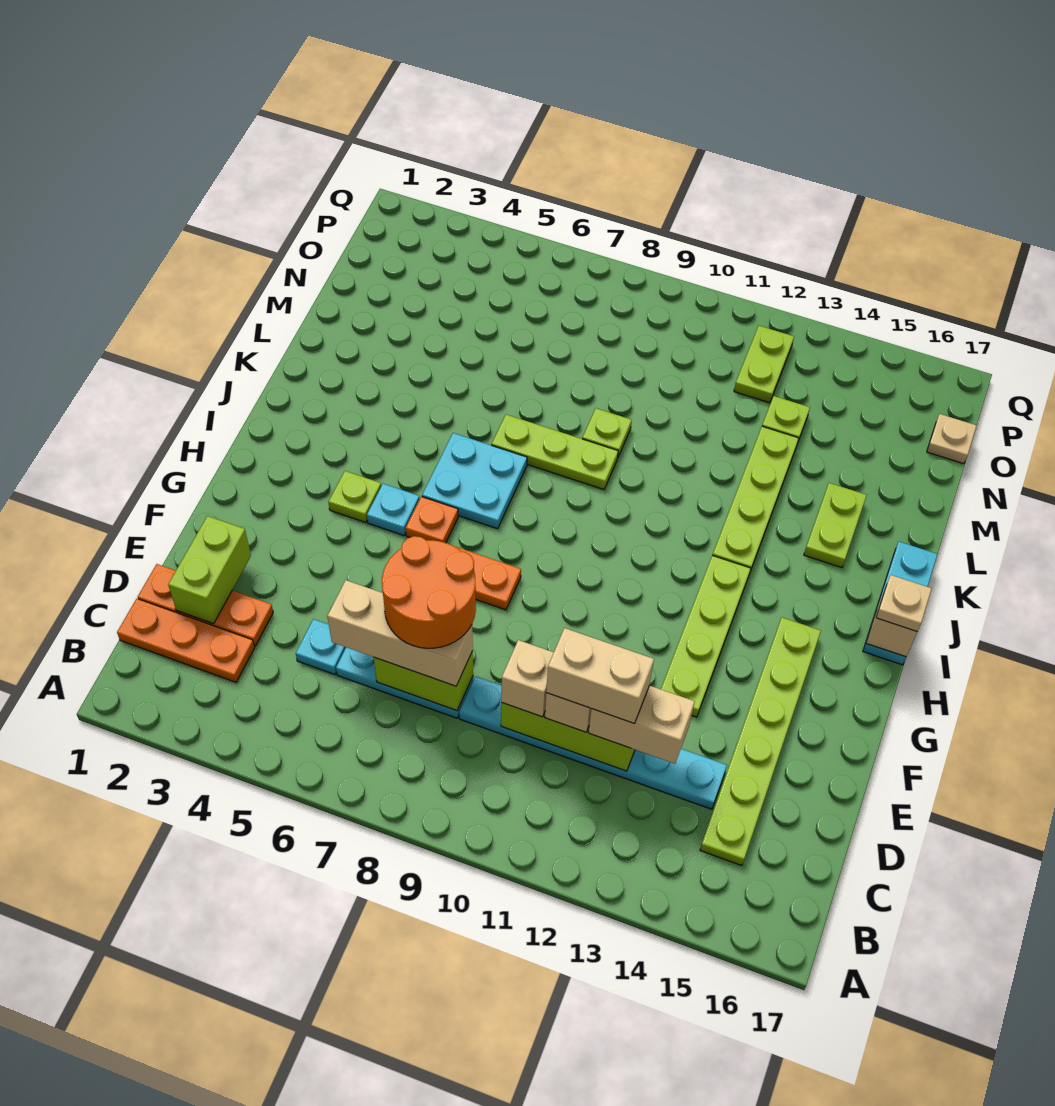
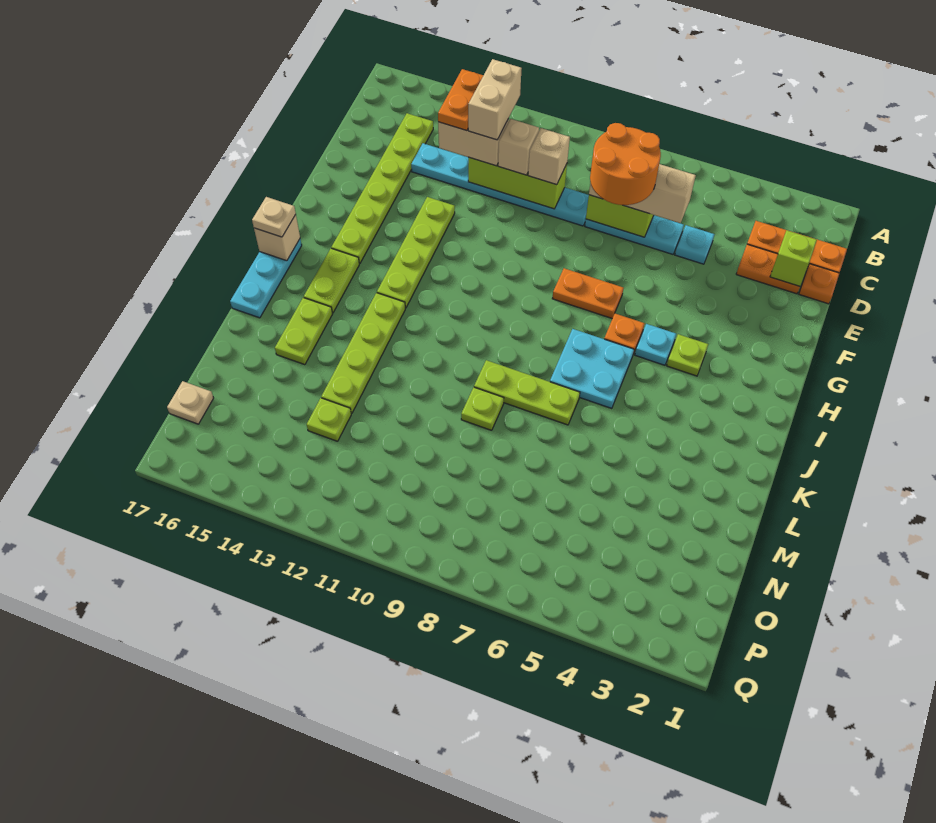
none -> orange 1x2 plate [438,69,483,131]
lime 1x2 brick [168,516,251,624] -> lime 1x1 brick [770,230,817,286]
tan 1x2 brick [546,628,654,724] -> tan 1x2 brick turned to [468,59,522,140]
lime 1x2 plate [734,326,794,403] -> lime 1x2 plate moved to [304,248,359,313]

